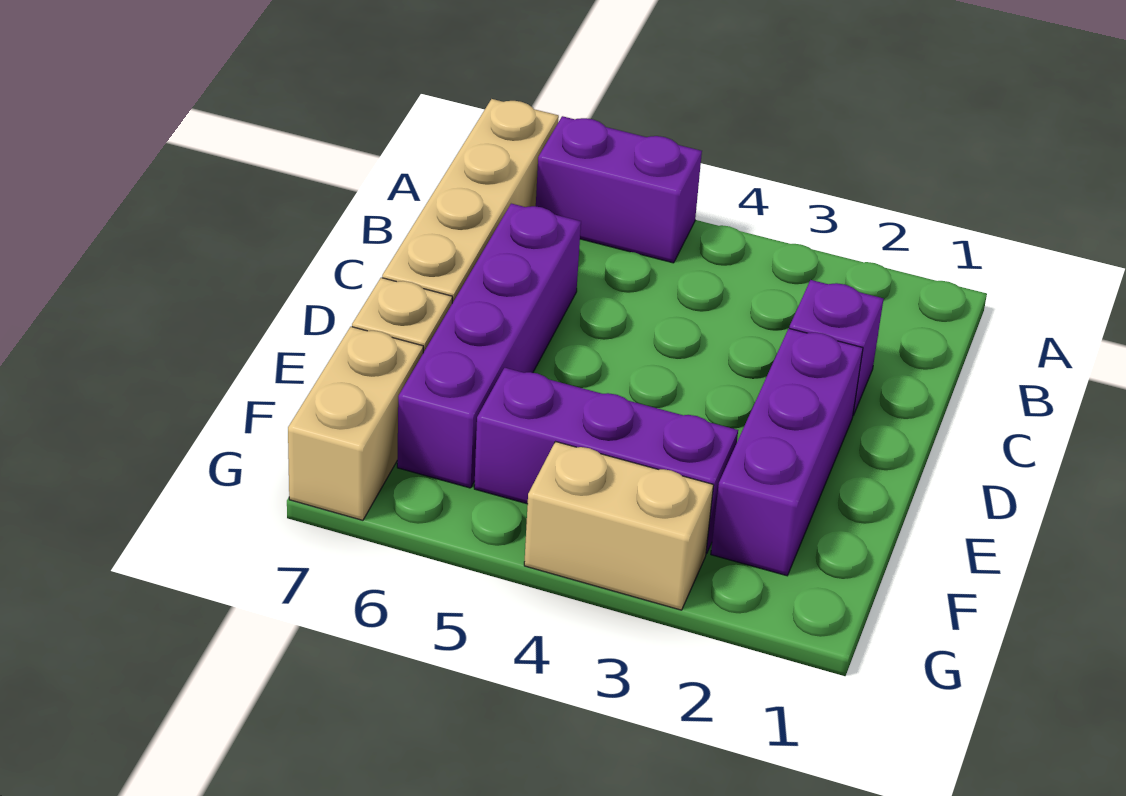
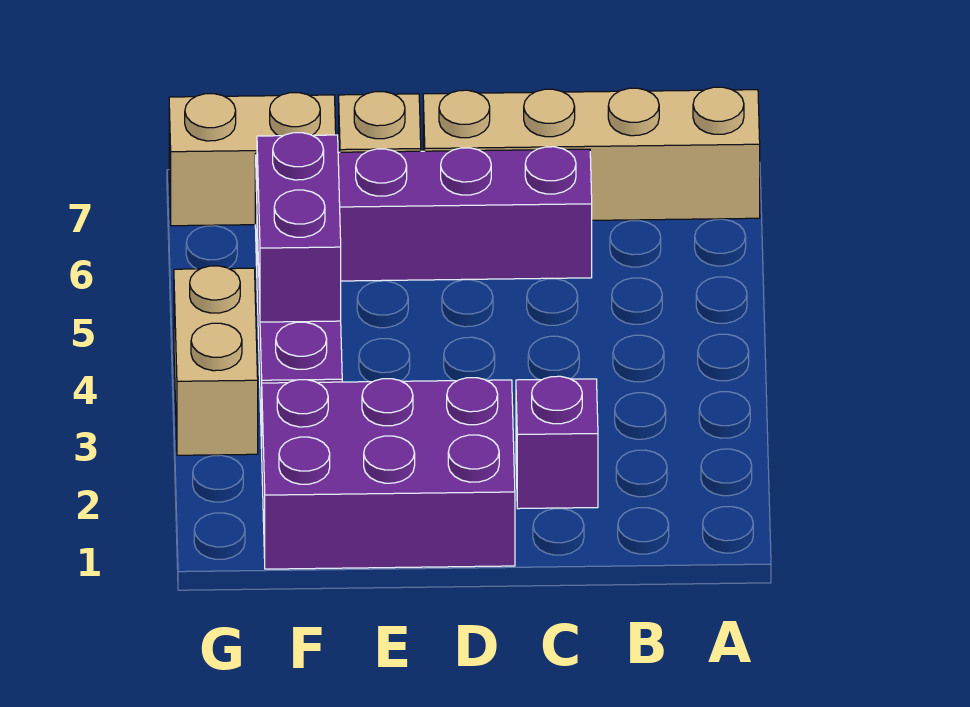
purple 1x2 brick [536,116,702,263] -> purple 1x2 brick moved to [257,133,341,322]
purple 1x3 brick [711,328,863,576] -> purple 2x3 brick [262,378,515,569]

